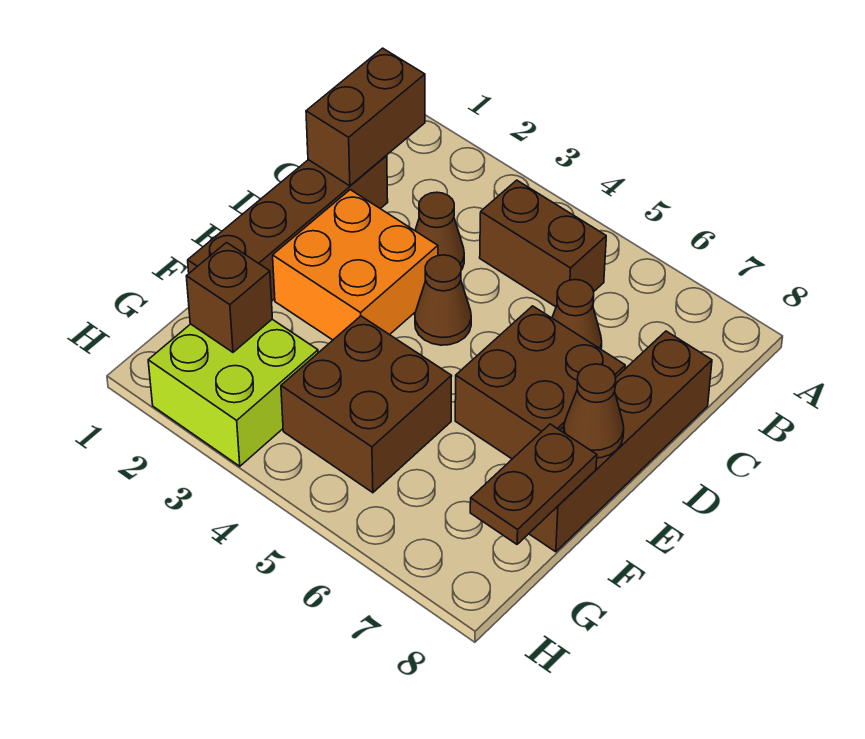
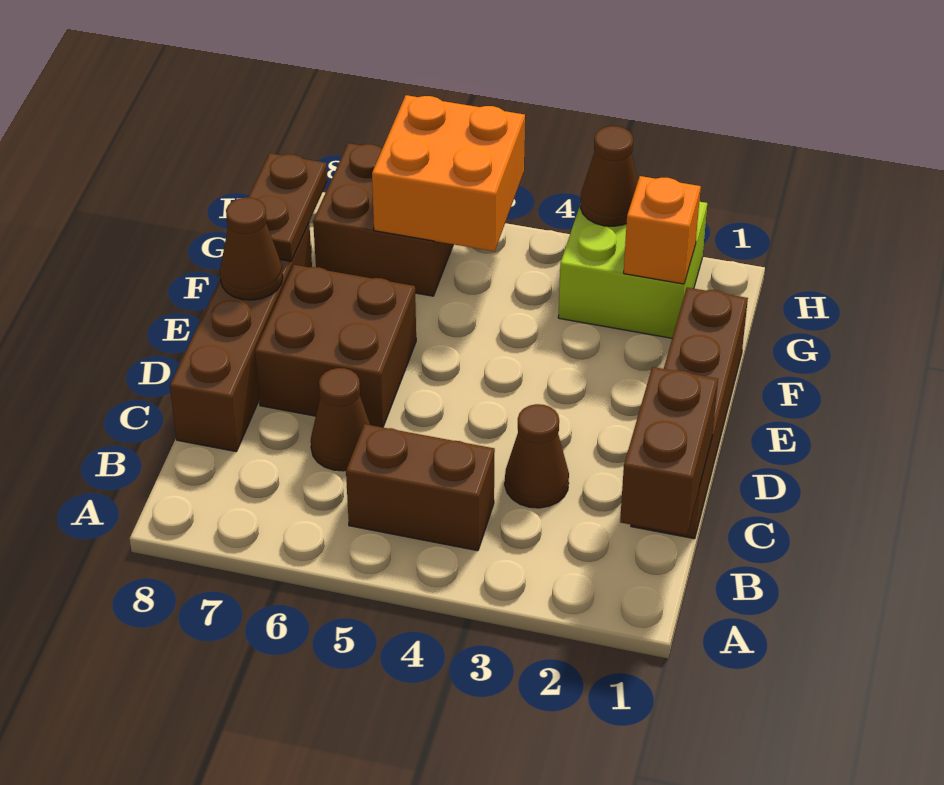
orange 2x2 brick [273,190,438,340] -> orange 2x2 brick moved to [372,95,525,251]
brown 1x1 cone [415,255,471,345] -> brown 1x1 cone moved to [580,126,638,226]
brown 2x2 brick [281,316,452,493] -> brown 2x2 brick moved to [313,143,453,296]
brown 1x1 brick [186,243,272,352] -> orange 1x1 brick [624,176,701,284]

